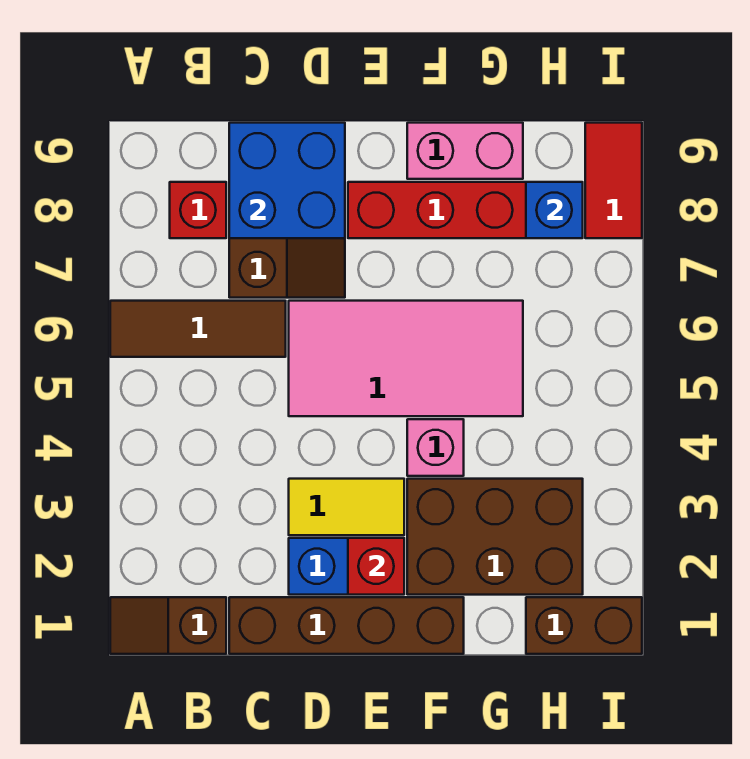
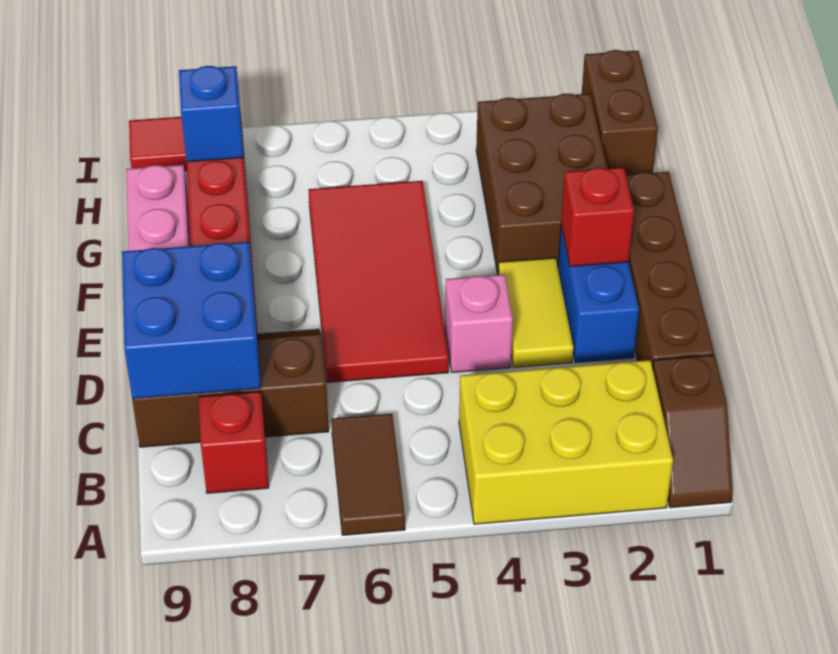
none -> yellow 2x3 brick [459,360,673,524]
brown 1x3 tile [110,301,286,357] -> brown 1x2 tile [331,414,405,535]
pink 2x4 tile [289,301,523,416] -> red 2x4 tile [309,181,449,383]
pink 1x1 brick [407,419,464,476] -> pink 1x1 brick moved to [445,274,513,372]

